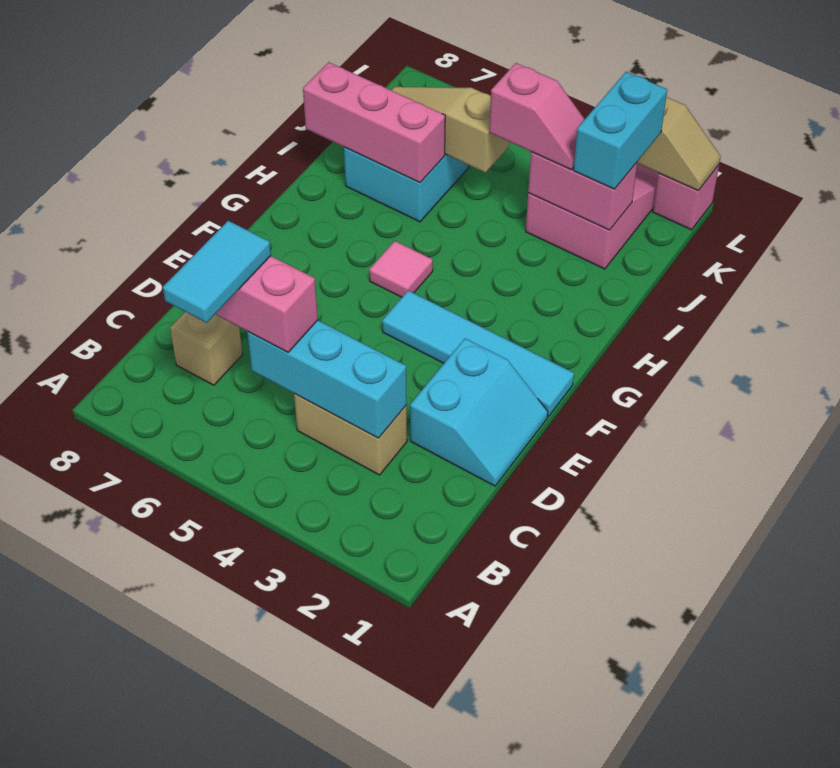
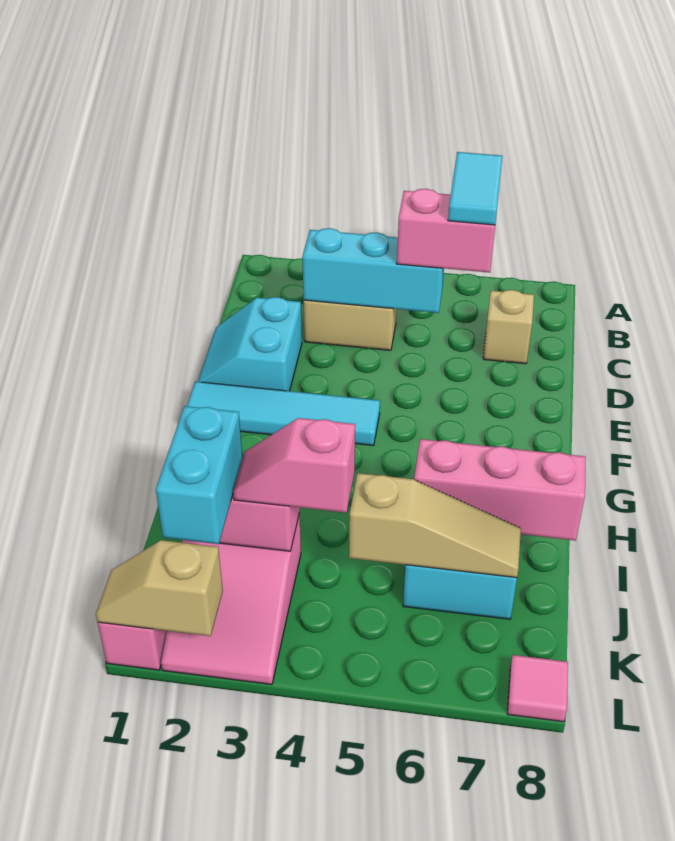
pink 1x1 tile [369,241,433,297] -> pink 1x1 tile moved to [507,655,568,722]

